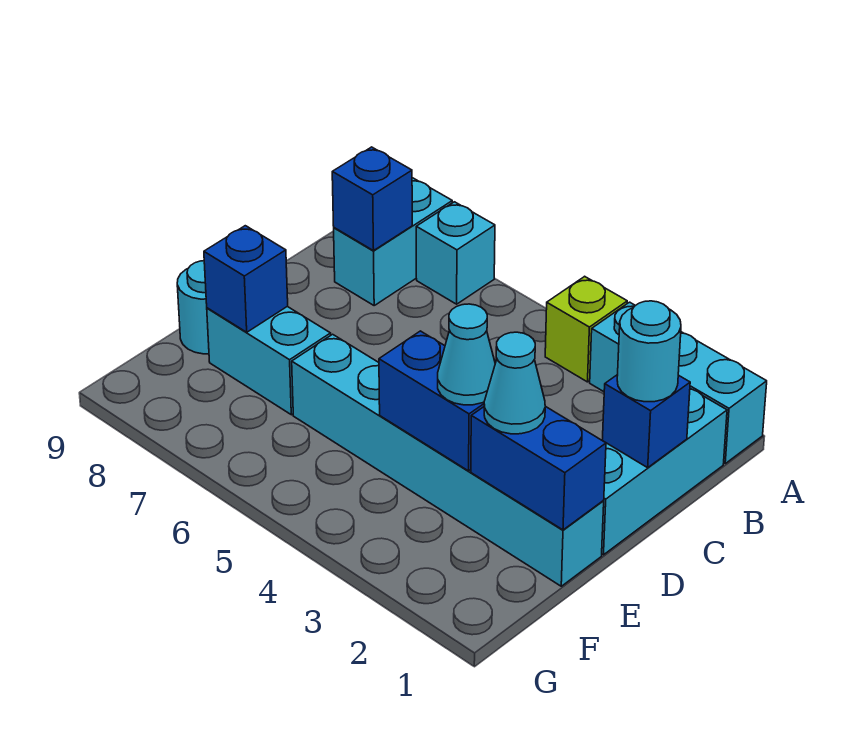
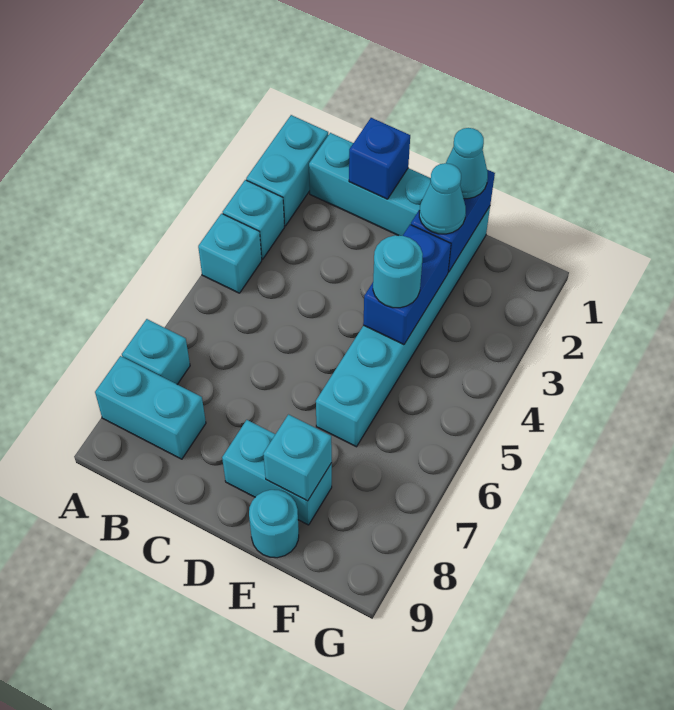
lime 1x1 brick [545,276,627,382] -> cyan 1x1 brick [198,214,262,293]
blue 1x1 brick [332,147,412,251] -> none
cyan 1x1 round brick [617,301,681,402] -> cyan 1x1 round brick moved to [373,235,423,308]
cyan 1x1 cone [438,304,495,405] -> cyan 1x1 cone moved to [446,128,488,199]
cyan 1x2 brick [207,307,331,415] -> cyan 1x2 brick turned to [222,420,332,525]
blue 1x1 brick [204,226,288,332] -> cyan 1x1 brick [263,415,332,501]

